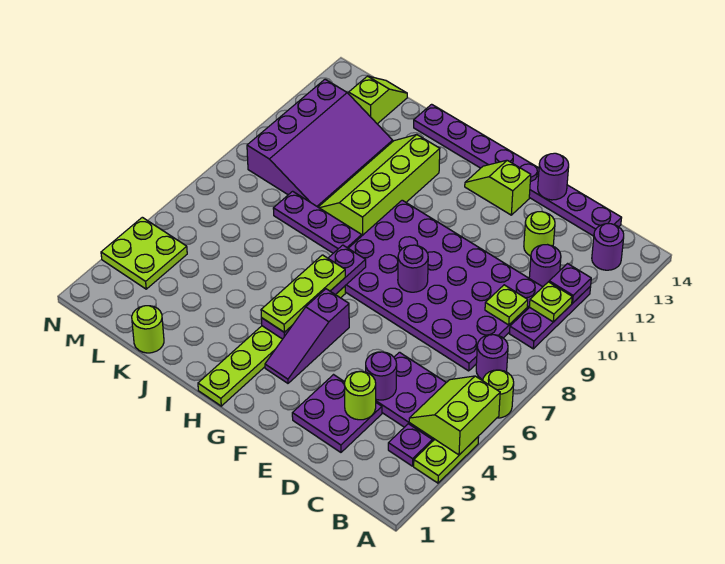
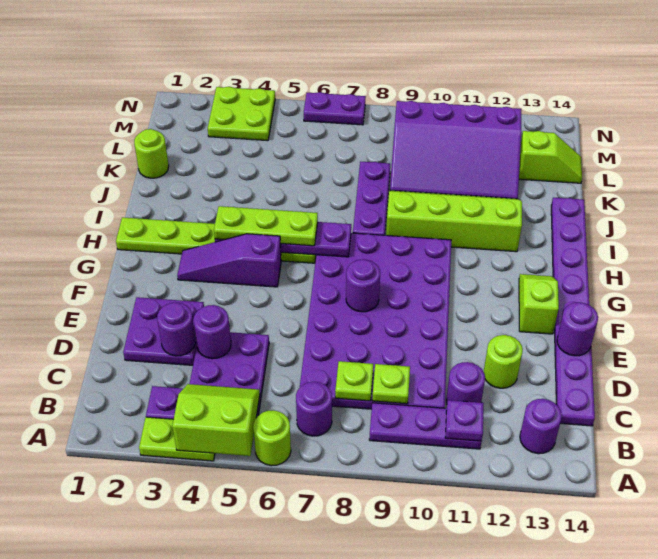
lime 1x1 plate [529,282,572,322] -> lime 1x1 plate moved to [335,361,373,401]
lime 1x1 round brick [344,371,376,420] -> purple 1x1 round brick [157,303,195,356]
none -> purple 1x2 plate [304,92,366,125]

